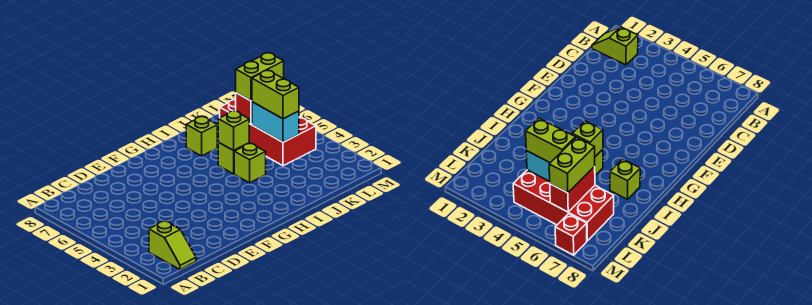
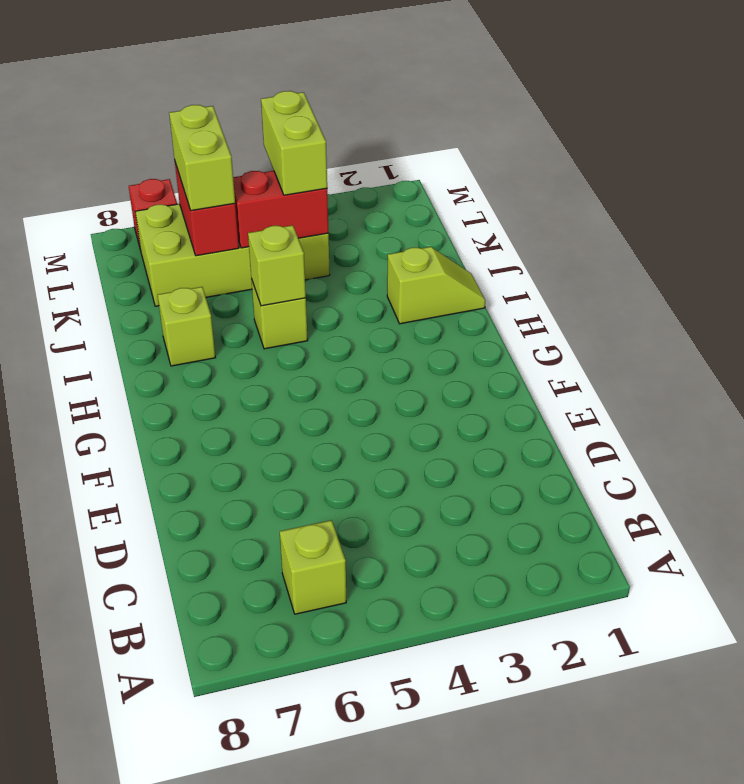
lime 1x2 slope [149,221,196,270] -> lime 1x2 slope moved to [387,247,485,324]
lime 1x1 brick [234,143,266,183] -> lime 1x1 brick moved to [280,520,346,614]
red 2x4 brick [220,100,316,166] -> lime 2x4 brick [135,204,330,306]
cyan 1x2 brick [252,102,299,142] -> red 1x2 brick [233,171,328,248]
lime 1x2 brick [252,70,299,119] -> lime 1x2 brick turned to [261,91,327,195]

